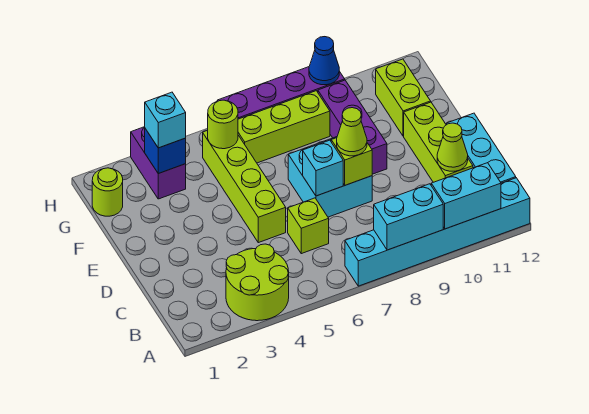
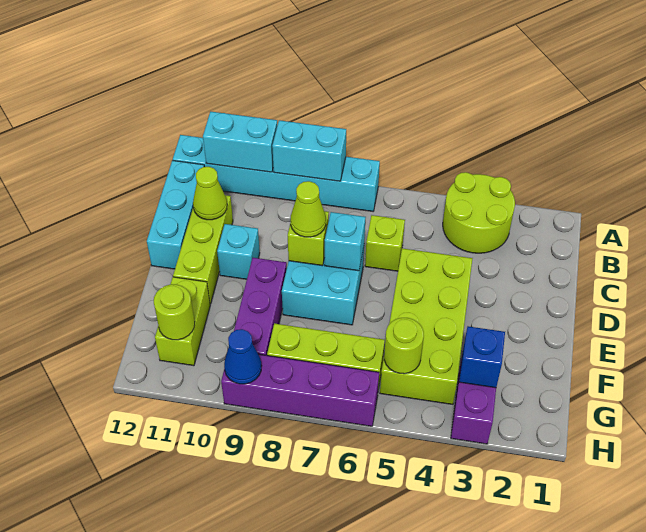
lime 1x4 brick [203,130,286,243] -> lime 2x4 brick [380,248,473,404]
lime 1x1 round brick [92,168,123,216] -> lime 1x1 round brick moved to [154,284,195,340]
cyan 1x1 brick [145,92,186,148] -> cyan 1x1 brick moved to [217,224,260,279]

